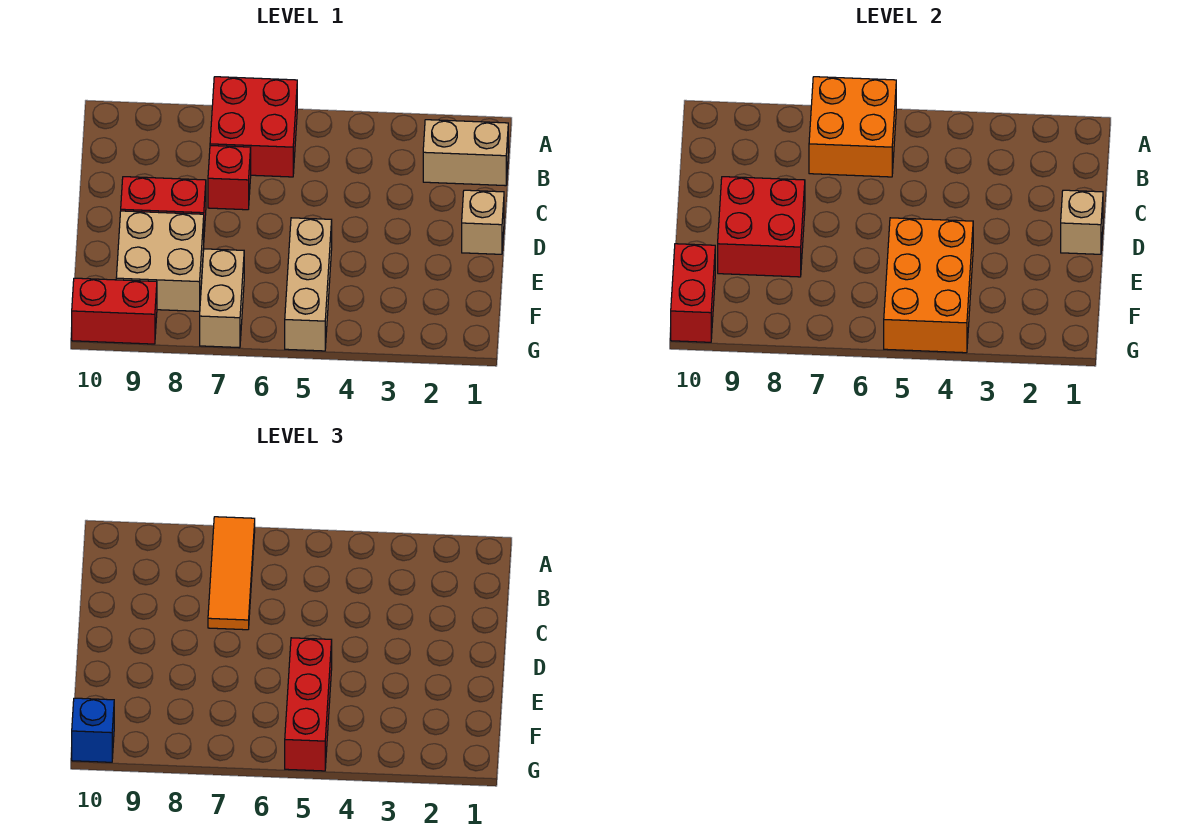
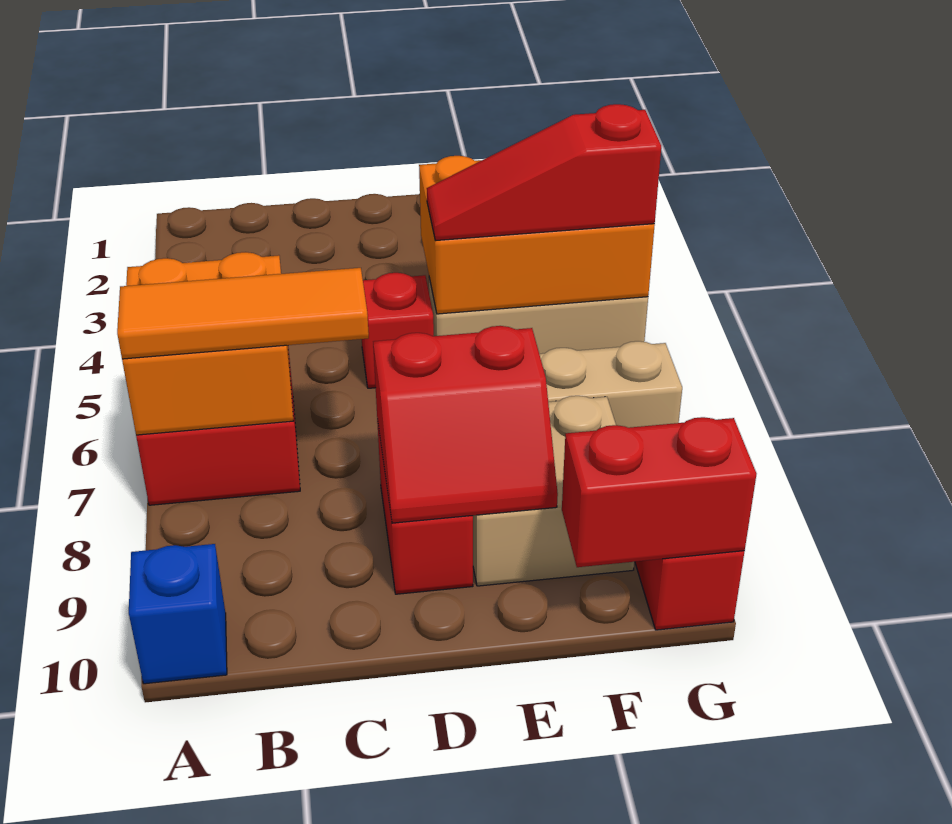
tan 1x2 brick [423,120,508,186] -> none
red 1x1 brick [208,146,251,210] -> red 1x1 brick moved to [362,273,434,388]
tan 1x1 brick [462,190,504,254] -> none
tan 1x1 brick [1061,190,1103,254] -> none
red 2x2 brick [718,177,805,277] -> red 2x2 slope [373,326,558,523]
red 1x3 brick [285,638,332,771] -> red 1x3 slope [427,104,661,241]
blue 1x1 brick [72,698,114,762] -> blue 1x1 brick moved to [129,544,227,684]

